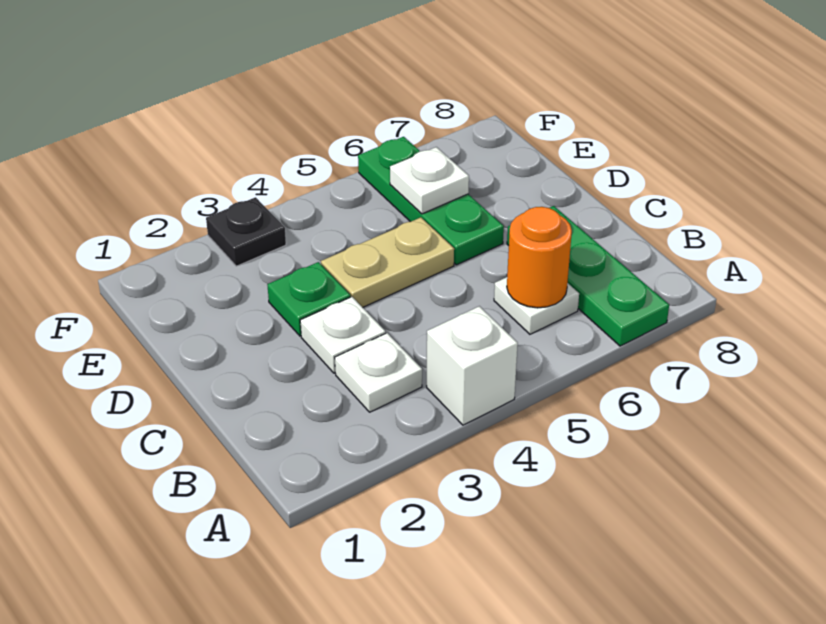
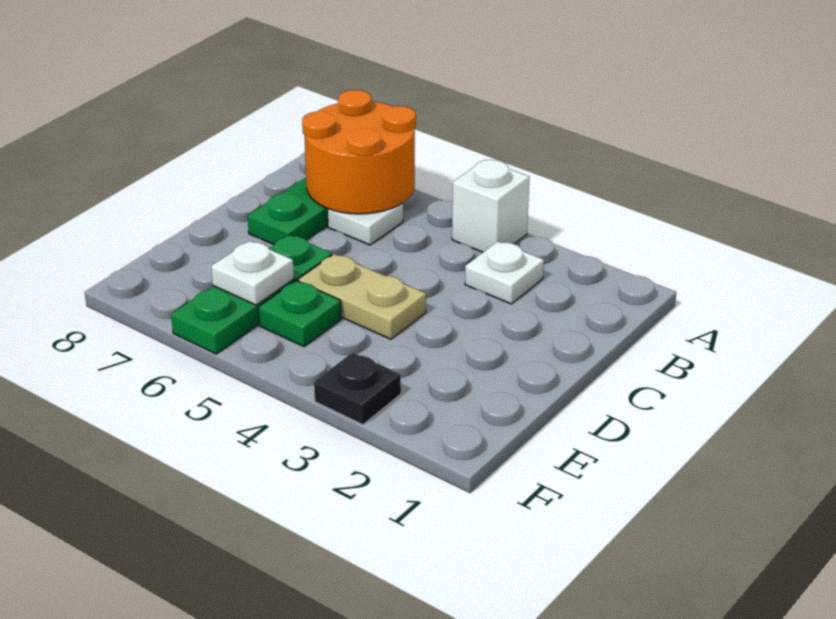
orange 1x1 round brick [507,207,572,308] -> orange 2x2 round brick [302,90,416,214]
white 1x1 plate [300,297,385,373] -> none
green 1x1 plate [267,262,350,336] -> green 1x1 plate moved to [258,281,341,347]

